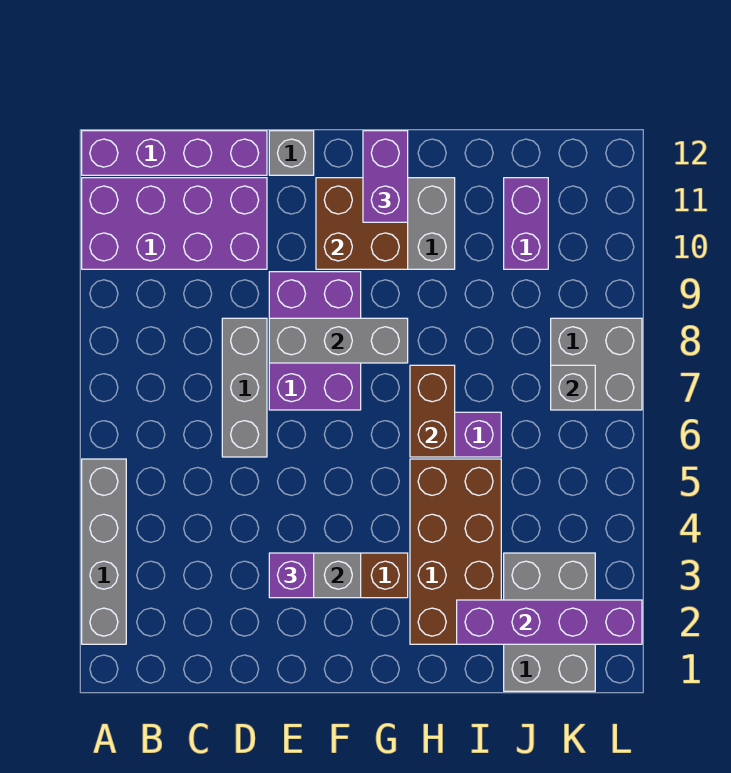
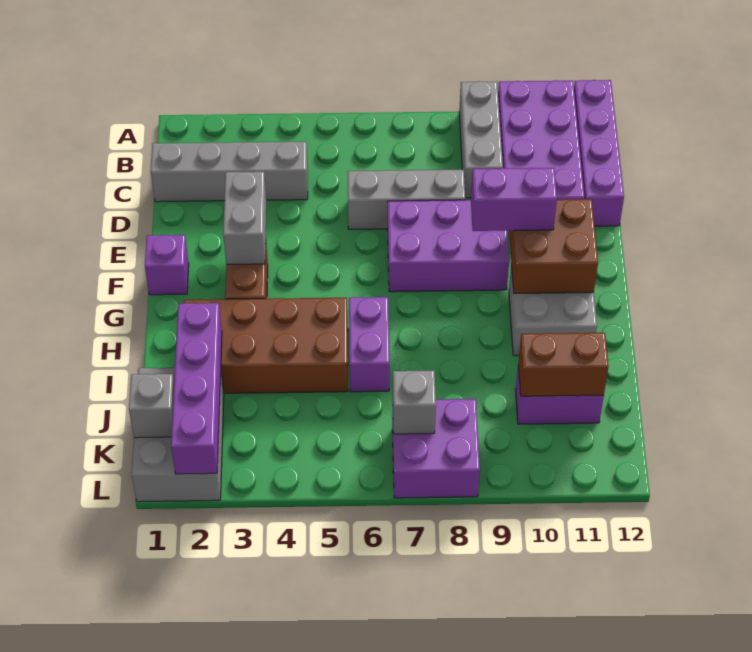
grey 1x4 brick [82,459,126,644] -> grey 1x4 brick moved to [151,142,308,202]
purple 1x1 brick [269,553,314,598] -> purple 1x1 brick moved to [145,235,189,295]
grey 1x3 brick [269,318,408,363] -> grey 1x3 brick moved to [459,81,503,198]
grey 1x1 brick [269,131,314,175] -> grey 1x1 brick moved to [129,374,174,438]
purple 1x2 brick [363,131,408,222] -> purple 1x2 brick moved to [471,168,557,231]
brown 1x2 brick [410,365,455,457] -> brown 1x2 brick moved to [518,333,609,396]
grey 2x3 brick [504,553,595,691] -> grey 2x3 brick turned to [132,368,224,502]
grey 2x2 brick [551,318,642,410] -> purple 2x2 brick [392,399,480,498]

